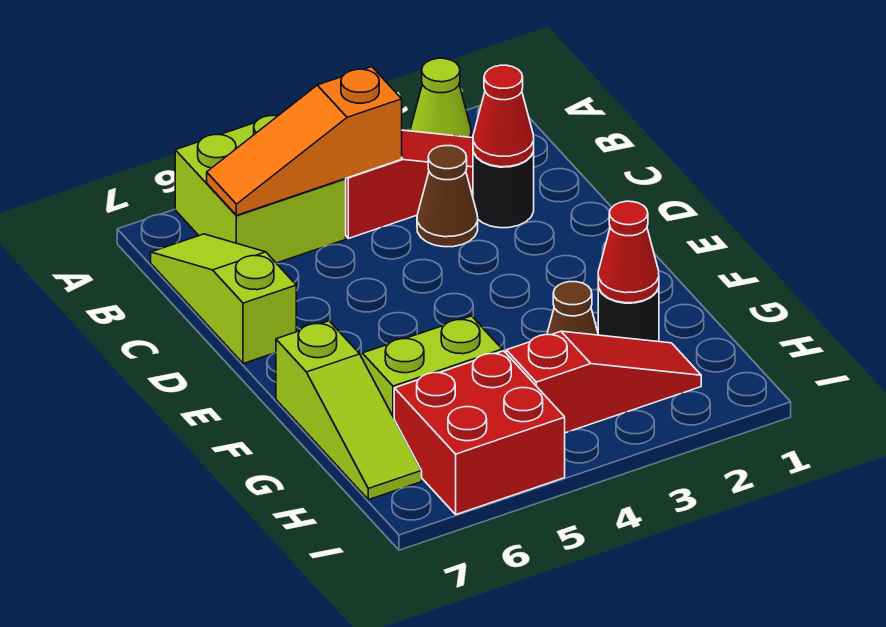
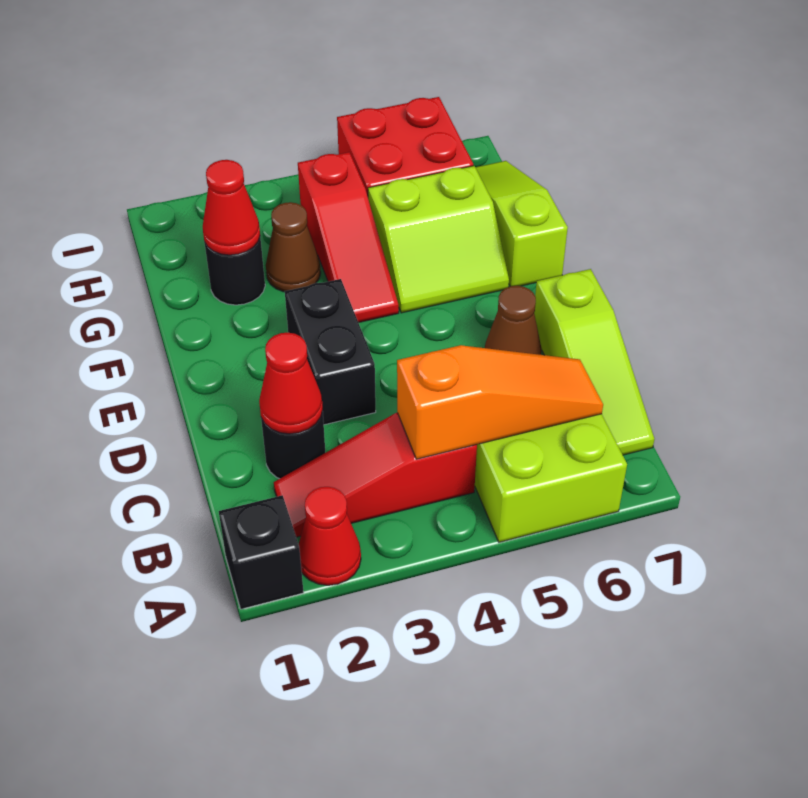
none -> black 1x1 brick [219,495,304,609]
lime 1x1 cone [410,58,471,137] -> red 1x1 cone [299,487,361,585]
brown 1x1 cone [417,146,478,247] -> brown 1x1 cone moved to [485,286,542,355]
none -> black 1x2 brick [285,279,376,425]
red 1x3 slope [506,331,701,433] -> red 1x3 slope turned to [298,152,399,323]

